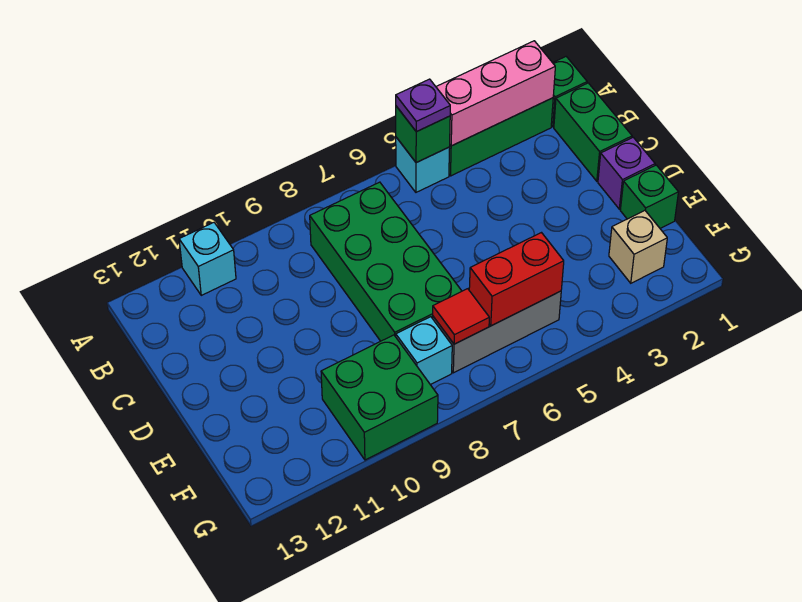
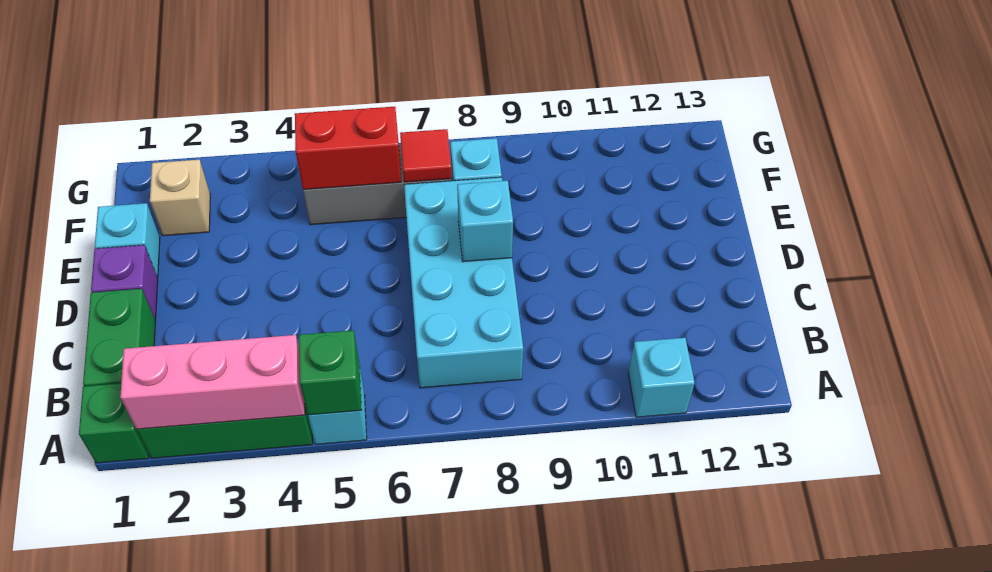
purple 1x1 plate [396,79,450,132] -> none
green 2x4 brick [310,182,462,341] -> cyan 2x4 brick [404,177,523,388]
none -> cyan 1x1 brick [457,181,513,262]
green 1x1 brick [620,165,678,228] -> cyan 1x1 brick [95,203,160,277]
green 2x2 brick [321,335,438,460] -> none

